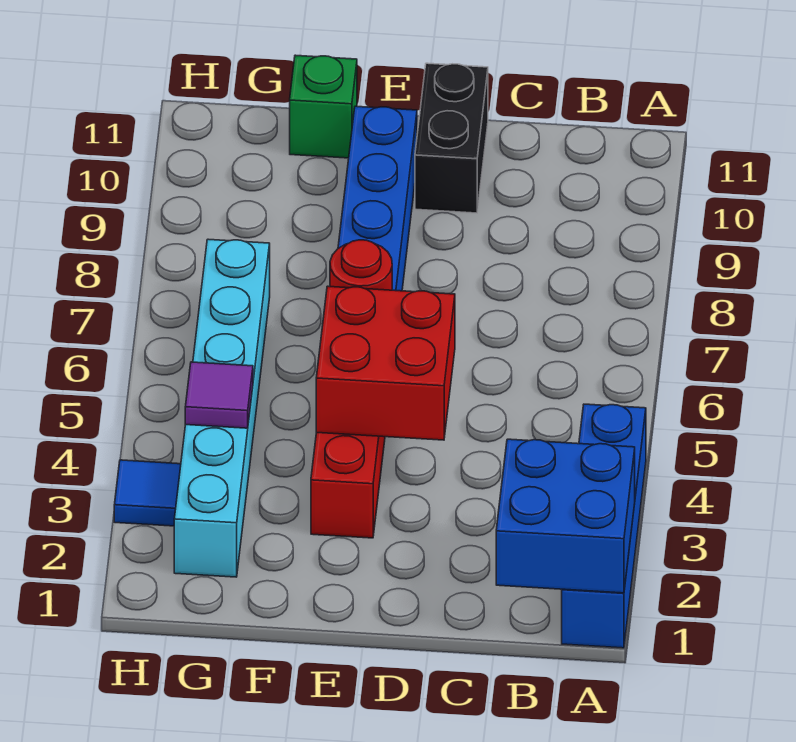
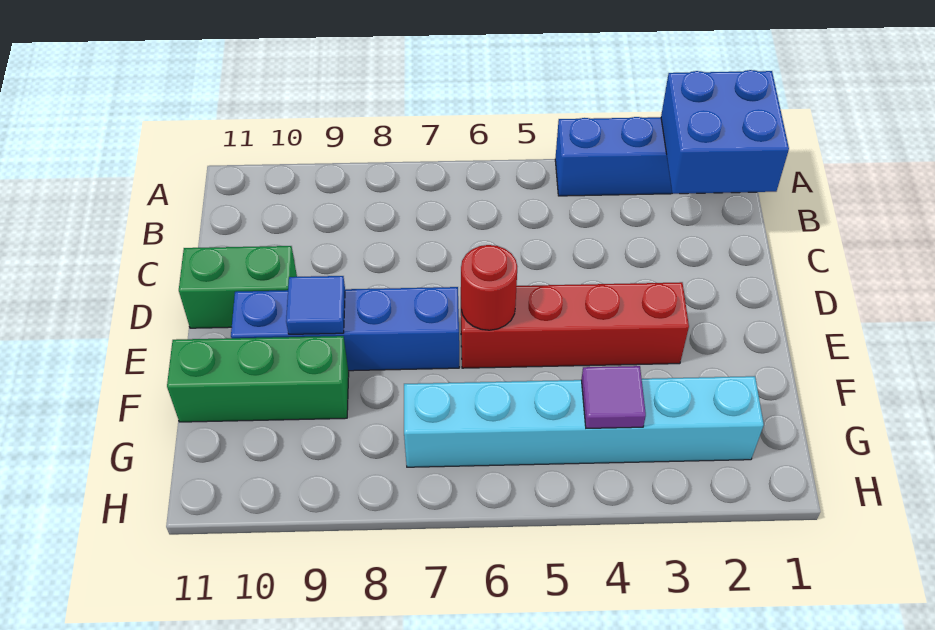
red 2x2 brick [316,286,455,440] -> none
black 1x2 brick [415,63,488,213] -> green 1x2 brick [179,246,297,328]
green 1x1 brick [290,55,357,158] -> green 1x3 brick [167,336,349,422]
blue 1x1 tile [114,460,181,526] -> blue 1x1 tile moved to [286,276,345,334]

